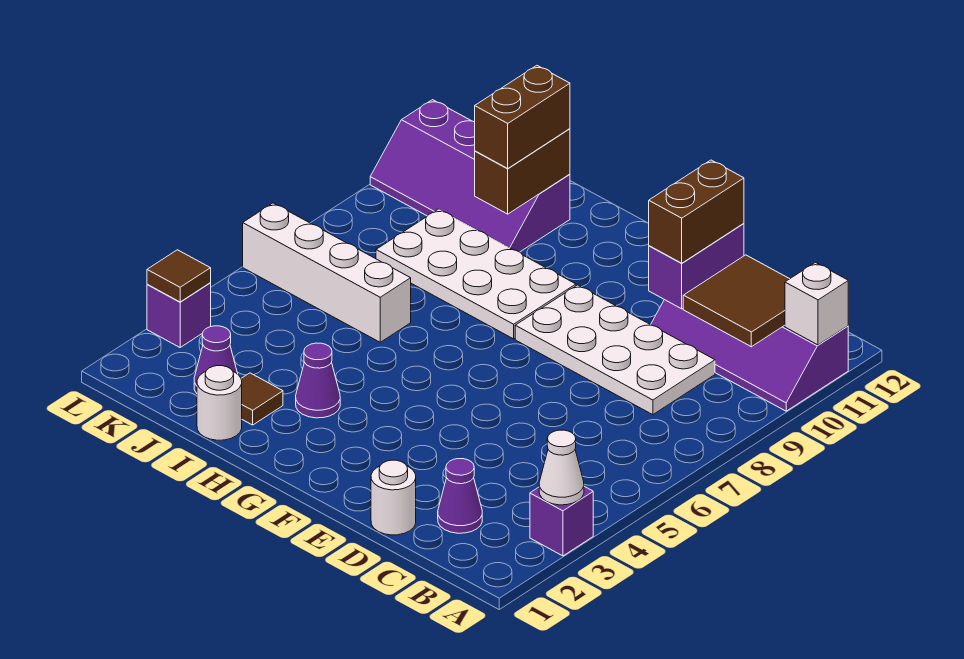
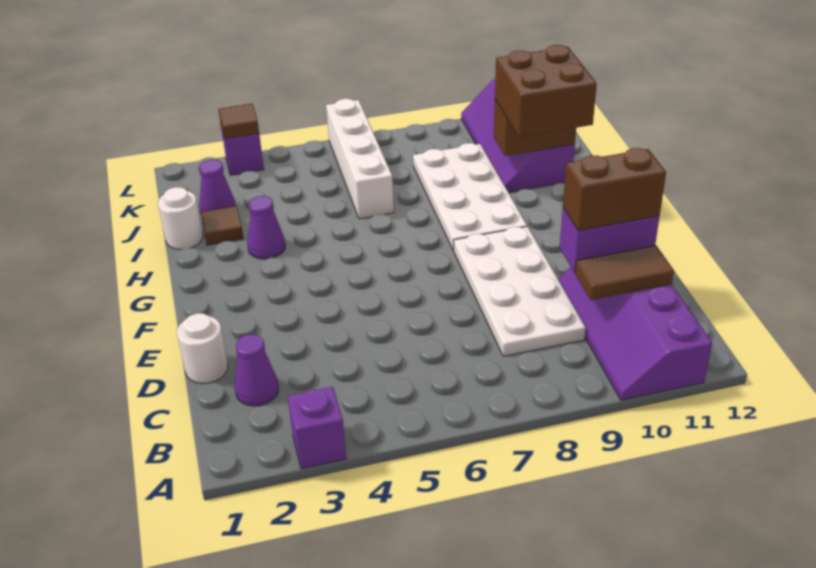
white 1x1 cone [539,430,584,505] -> none
white 1x1 brick [785,262,848,345] -> none
brown 2x2 tile [683,255,789,347] -> brown 1x2 tile [575,246,674,300]
brown 1x2 brick [475,66,570,168] -> brown 2x2 brick [495,45,597,137]

